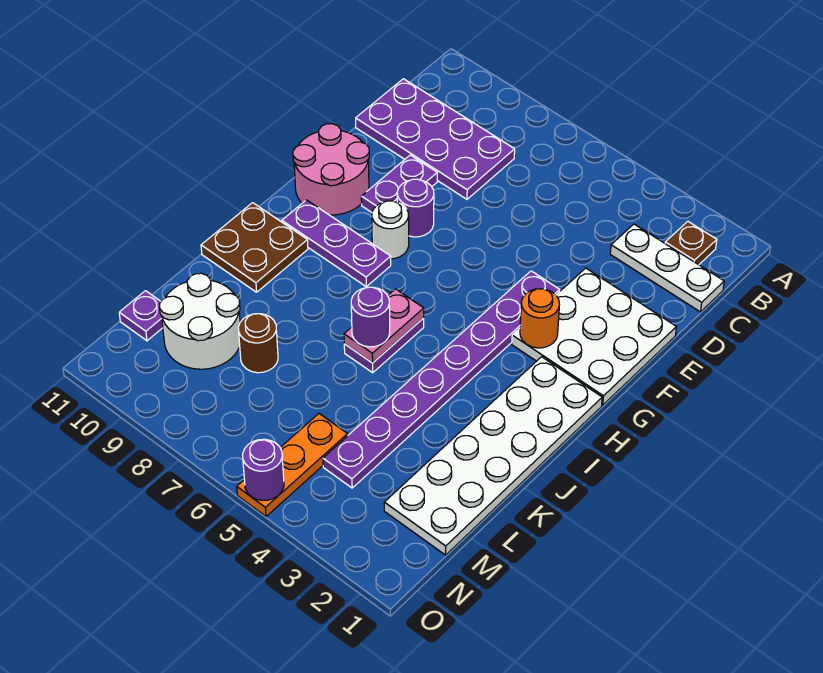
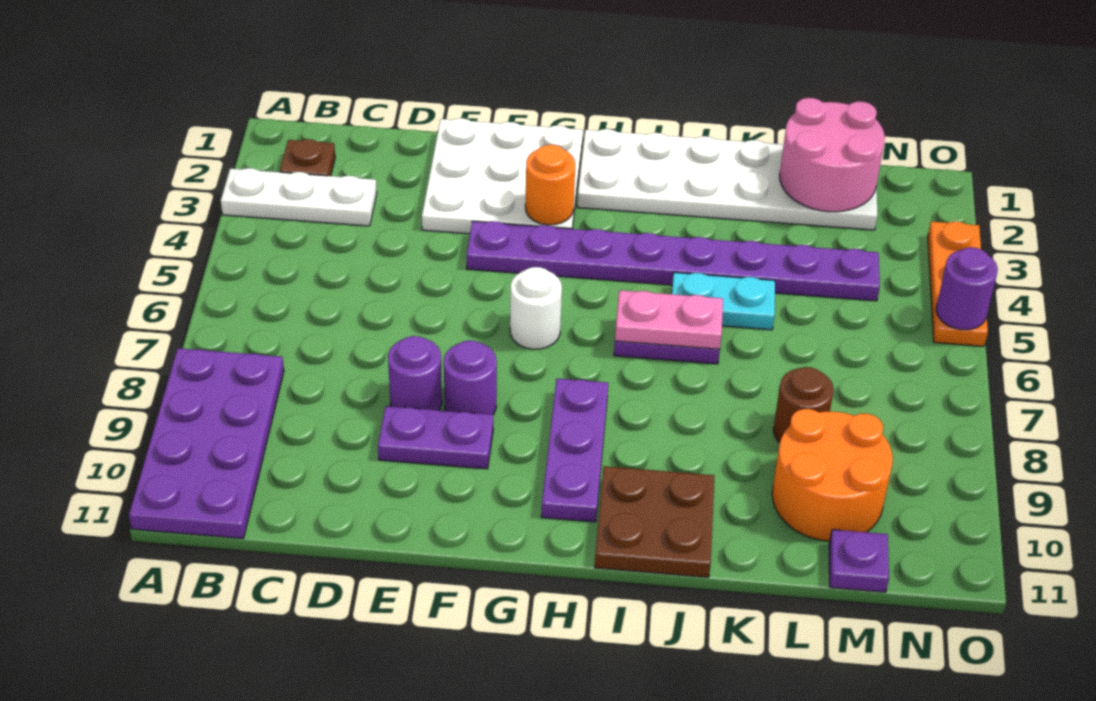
white 1x3 plate [610,224,724,312] -> white 1x3 plate turned to [221,168,377,226]
purple 2x4 plate [356,79,515,199] -> purple 2x4 plate moved to [129,348,284,538]
pink 2x2 round brick [293,124,369,215] -> pink 2x2 round brick moved to [779,98,885,212]
white 1x1 round brick [372,201,409,259] -> white 1x1 round brick moved to [510,267,562,349]
none -> cyan 1x2 plate [672,273,775,330]
purple 1x1 round brick [351,287,390,347] -> purple 1x1 round brick moved to [388,336,442,410]
white 2x2 round brick [160,273,240,369] -> orange 2x2 round brick [772,409,893,541]
orange 1x3 plate [237,414,348,516] -> orange 1x3 plate turned to [928,222,988,346]

